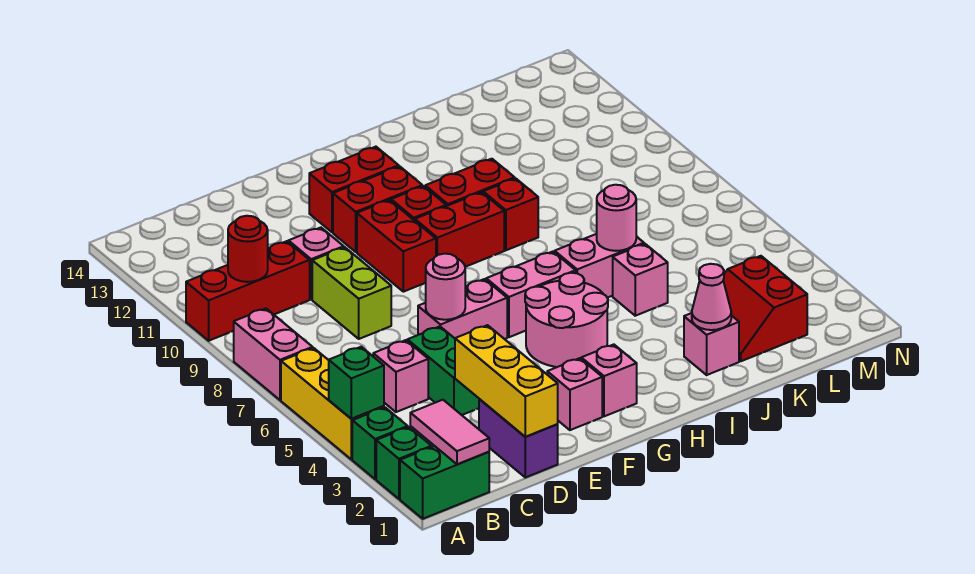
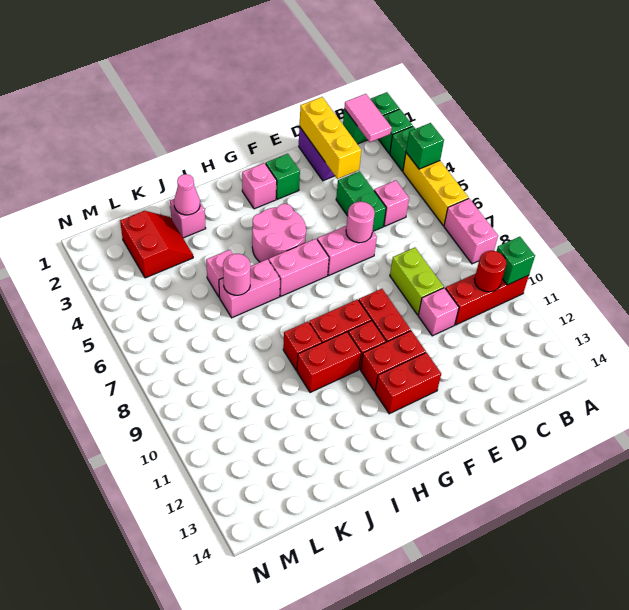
none -> green 1x1 brick [497,237,535,285]
pink 1x1 brick [547,358,602,430] -> green 1x1 brick [266,154,300,199]

